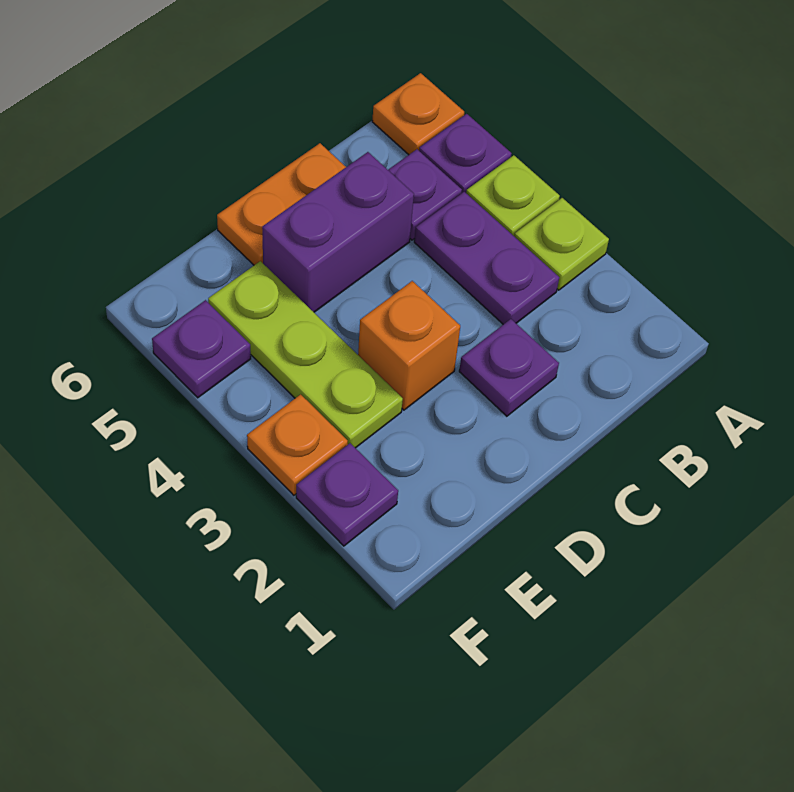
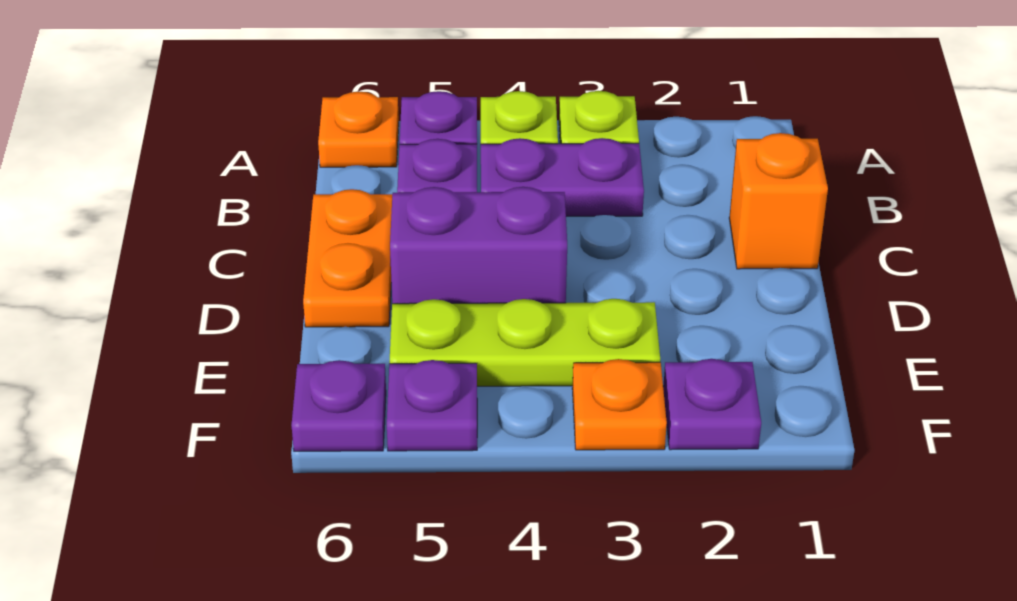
purple 1x1 plate [459,319,559,416] -> purple 1x1 plate moved to [291,360,386,451]
purple 1x2 brick [262,152,414,312] -> purple 1x2 brick turned to [390,187,567,304]
orange 1x1 brick [358,281,460,410] -> orange 1x1 brick moved to [729,133,828,269]

